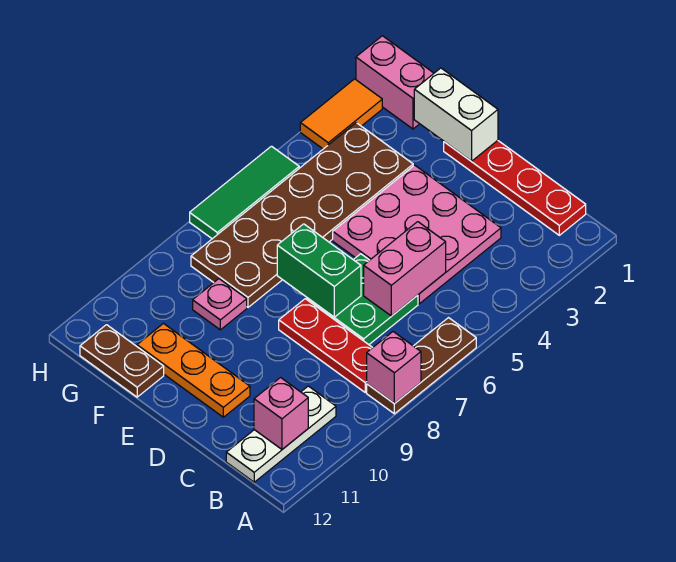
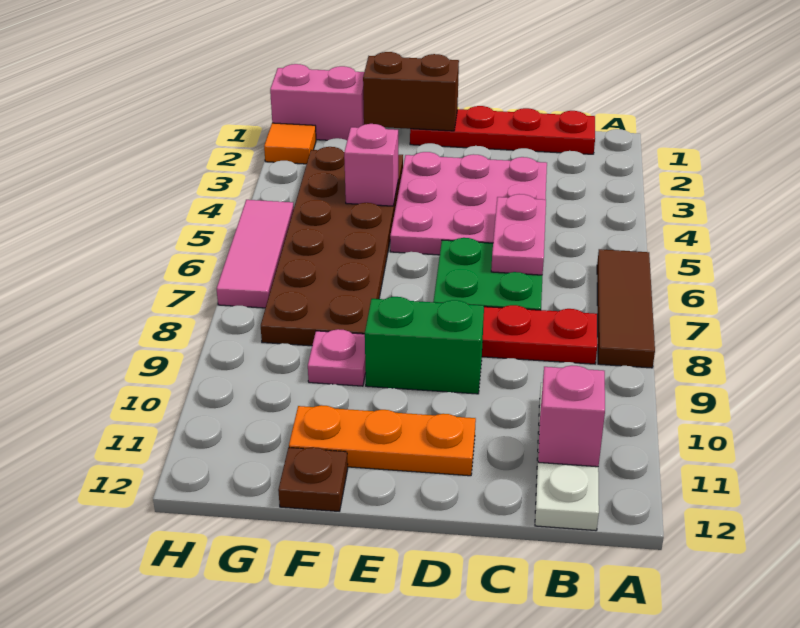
brown 1x3 plate [367,318,476,414] -> brown 1x3 tile [597,249,655,368]
pink 1x1 brick [367,332,421,404] -> pink 1x1 brick moved to [344,124,398,206]
pink 1x2 brick [364,222,446,316] -> pink 1x2 plate [491,194,546,275]
green 1x2 brick [277,224,361,317] -> green 1x2 brick moved to [365,297,484,394]
white 1x2 brick [414,68,498,161] -> brown 1x2 brick [363,52,459,131]
brown 1x2 plate [80,325,164,397] -> brown 1x1 plate [278,447,348,511]
orange 1x2 tile [300,79,382,149] -> orange 1x1 tile [264,123,316,164]
green 1x3 tile [190,146,299,239] -> pink 1x3 tile [216,200,294,308]

